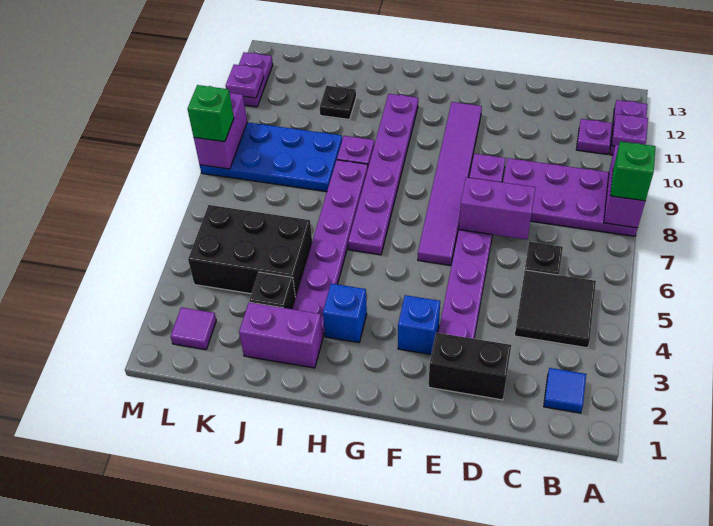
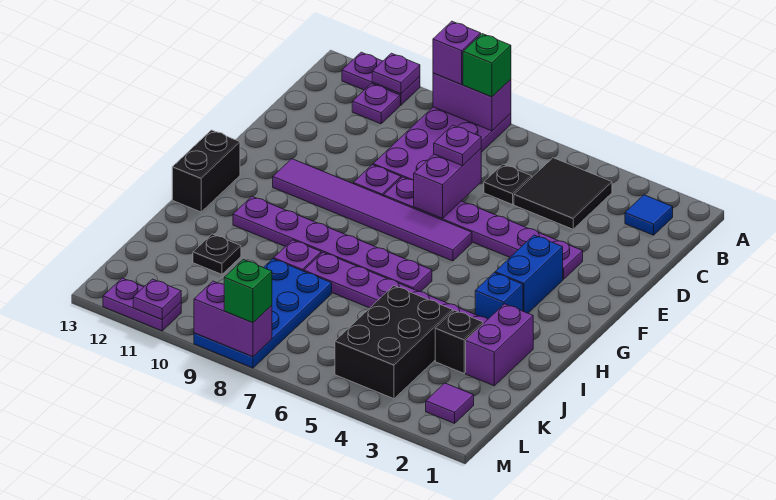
none -> purple 1x1 brick [433,21,481,84]
black 1x2 brick [428,333,511,400] -> black 1x2 brick moved to [172,130,240,212]
none -> purple 1x1 plate [434,125,481,166]
blue 1x1 brick [398,295,440,354] -> blue 1x2 brick [495,235,563,313]

